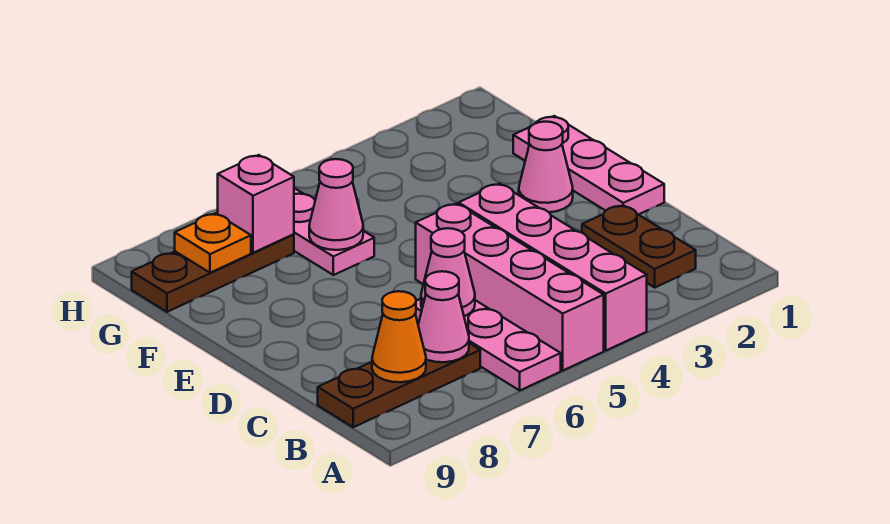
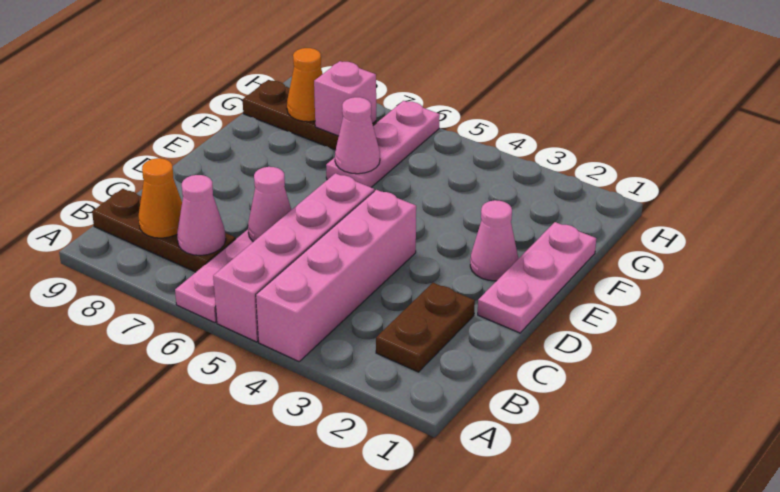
orange 1x1 plate [175,213,251,273] -> orange 1x1 cone [287,48,323,122]

